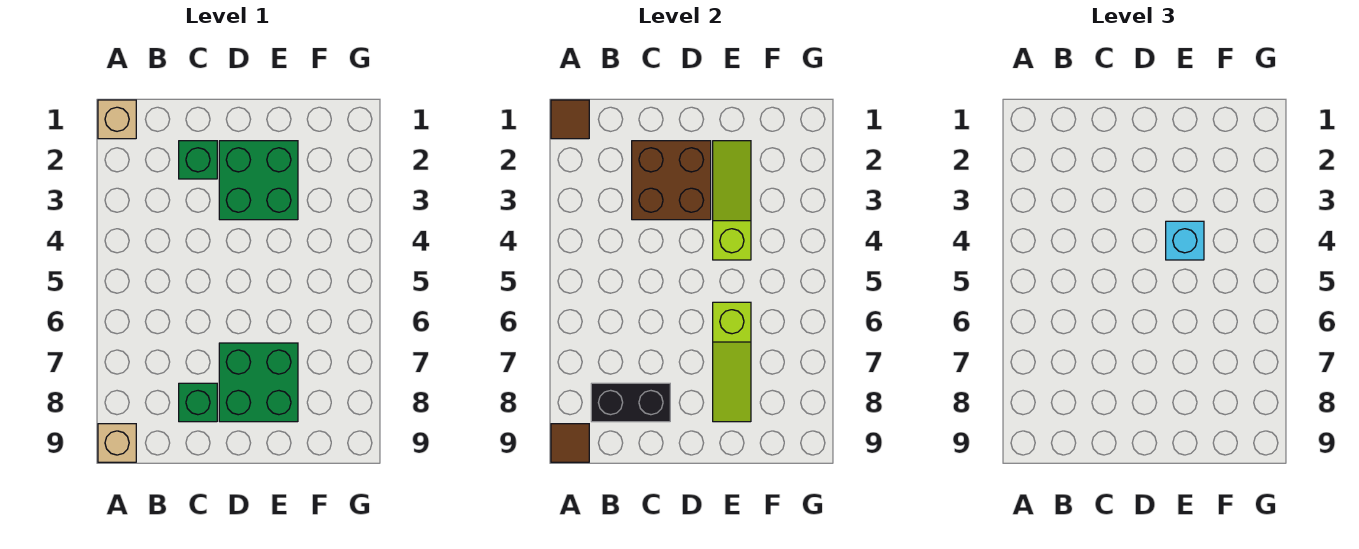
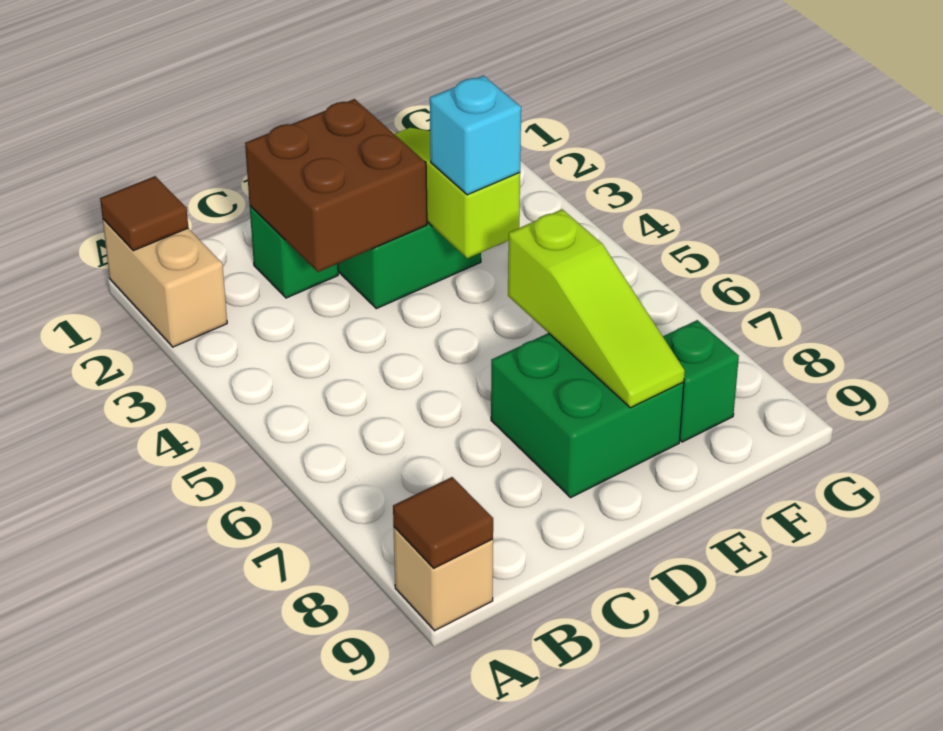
tan 1x1 brick [98,100,136,139] -> tan 1x2 brick [103,219,227,347]
black 1x2 brick [591,383,670,422] -> none
green 1x1 brick [179,383,217,422] -> green 1x1 brick moved to [663,320,739,442]

